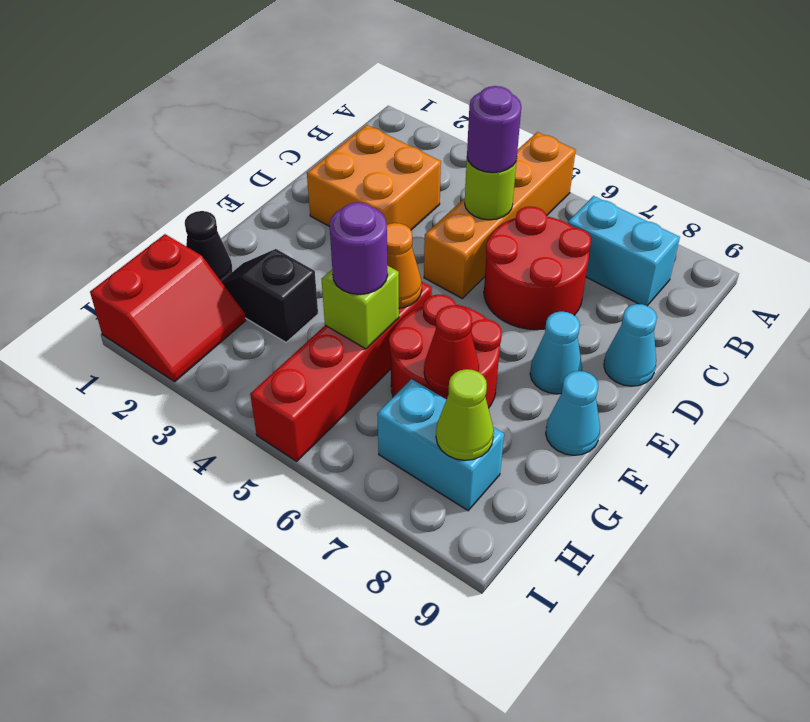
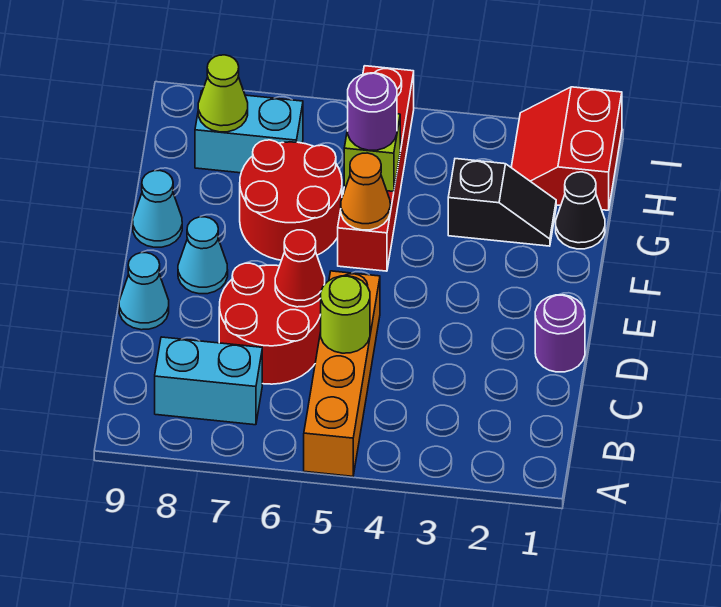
orange 2x2 brick [307,125,441,230] -> none
purple 1x1 round brick [467,86,521,173] -> purple 1x1 round brick moved to [535,295,585,372]
red 1x1 cone [424,305,479,394] -> red 1x1 cone moved to [275,230,325,307]

